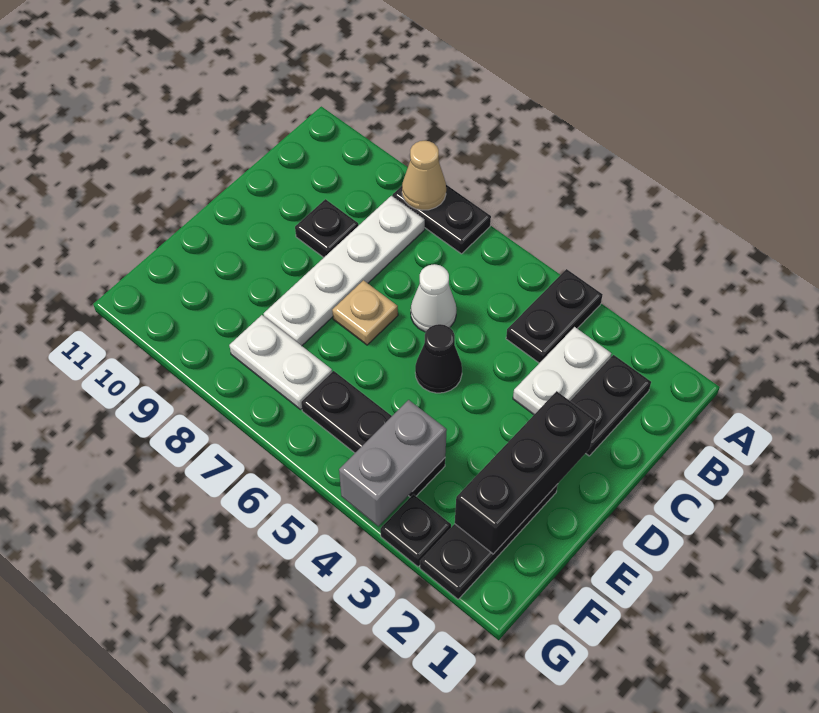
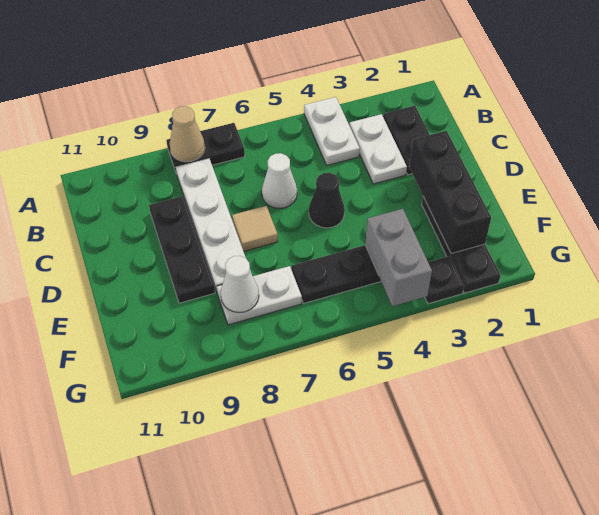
black 1x2 plate [506,269,603,363] -> white 1x2 plate [304,97,360,165]
black 1x1 plate [295,199,358,257] -> black 1x3 plate [149,196,215,303]
tan 1x1 plate [332,280,398,345] -> tan 1x1 tile [232,206,278,251]
none -> white 1x1 cone [221,256,259,313]

